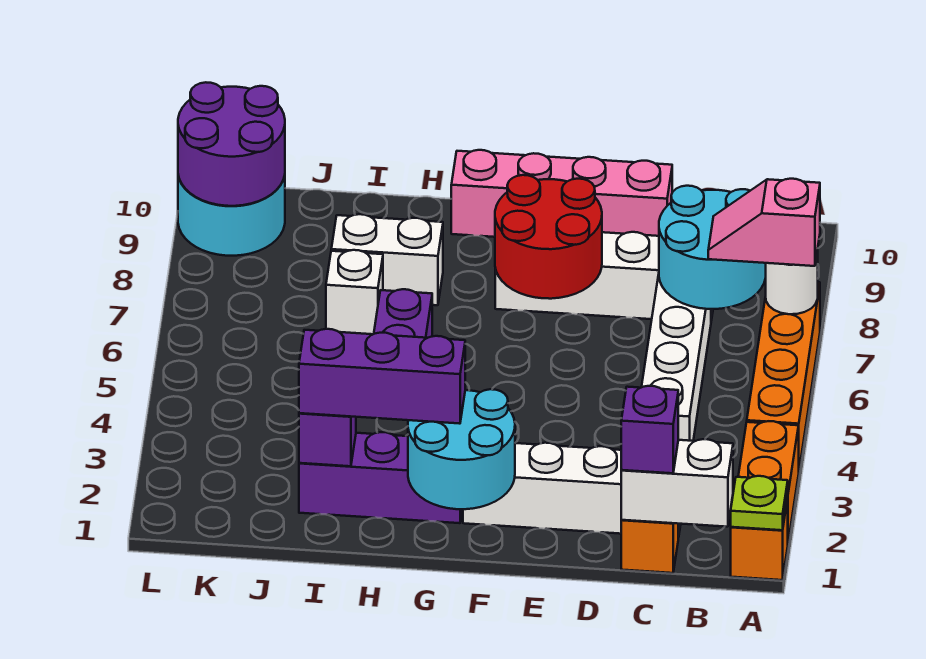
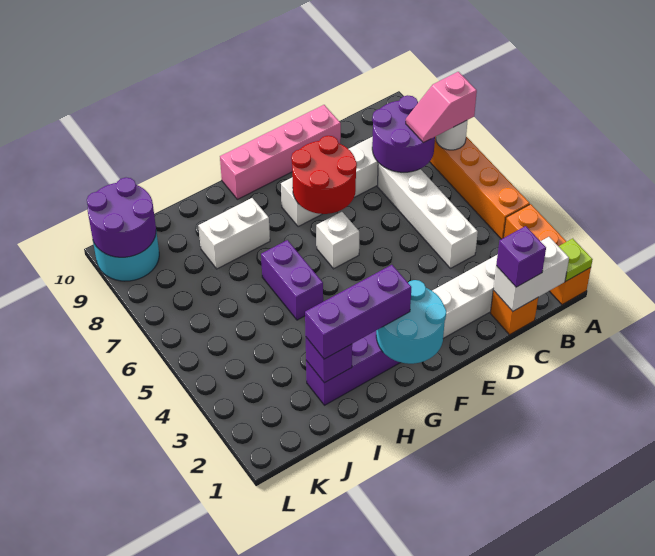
cyan 2x2 round brick [659,186,766,309] -> purple 2x2 round brick [372,95,435,172]
white 1x1 brick [326,250,383,334] -> white 1x1 brick moved to [316,212,359,269]

